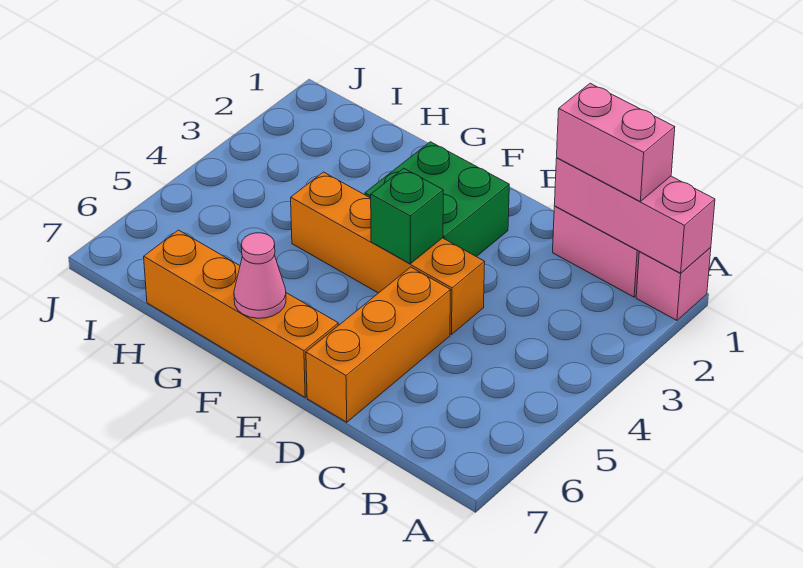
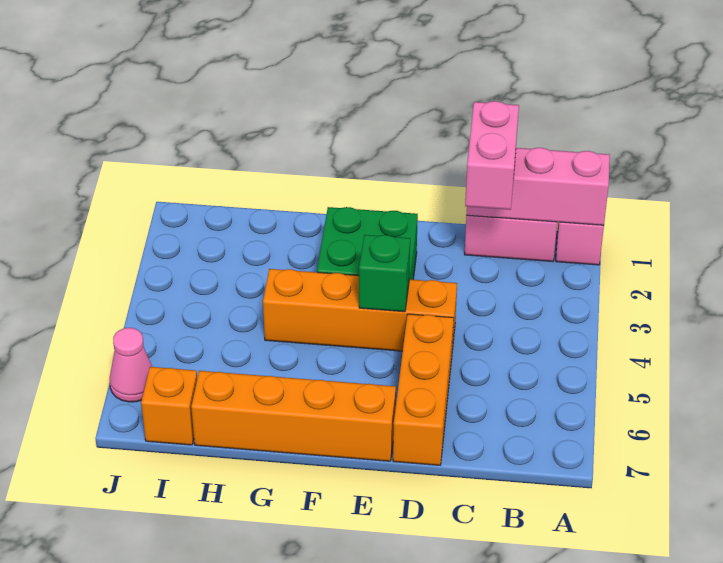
pink 1x2 brick [557,83,675,201] -> pink 1x2 brick turned to [465,101,519,210]
pink 1x1 cone [234,233,286,318] -> pink 1x1 cone moved to [110,328,152,402]
none -> orange 1x1 brick [141,367,197,445]

